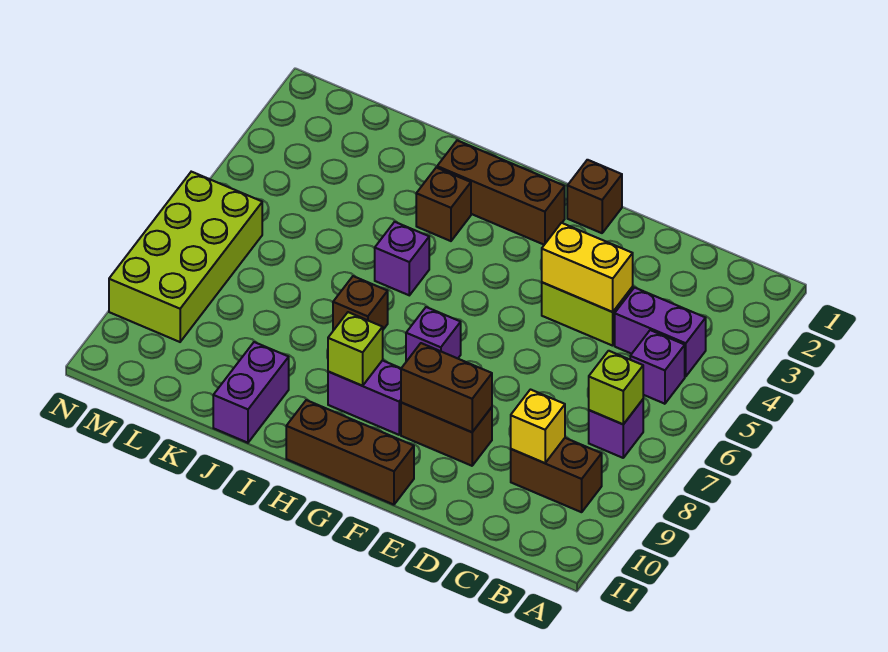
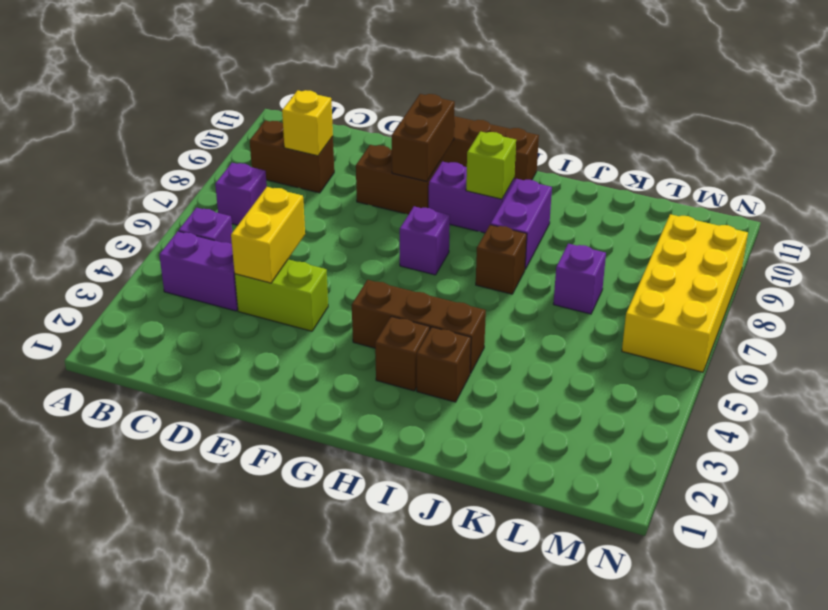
lime 1x1 brick [589,351,643,424] -> none
yellow 1x2 brick [542,223,633,312] -> yellow 1x2 brick turned to [231,187,305,283]
brown 1x2 brick [401,343,492,432] -> brown 1x2 brick turned to [392,94,455,181]
brown 1x1 brick [567,160,622,233] -> brown 1x1 brick moved to [375,316,430,391]
brown 1x3 brick [437,140,565,245] -> brown 1x3 brick moved to [352,280,486,374]
purple 1x1 brick [375,222,429,295] -> purple 1x1 brick moved to [553,244,606,314]
purple 1x2 brick [213,342,289,443] -> purple 1x2 brick moved to [491,179,552,269]
lime 2x4 brick [109,172,262,342] -> yellow 2x4 brick [622,214,748,372]

